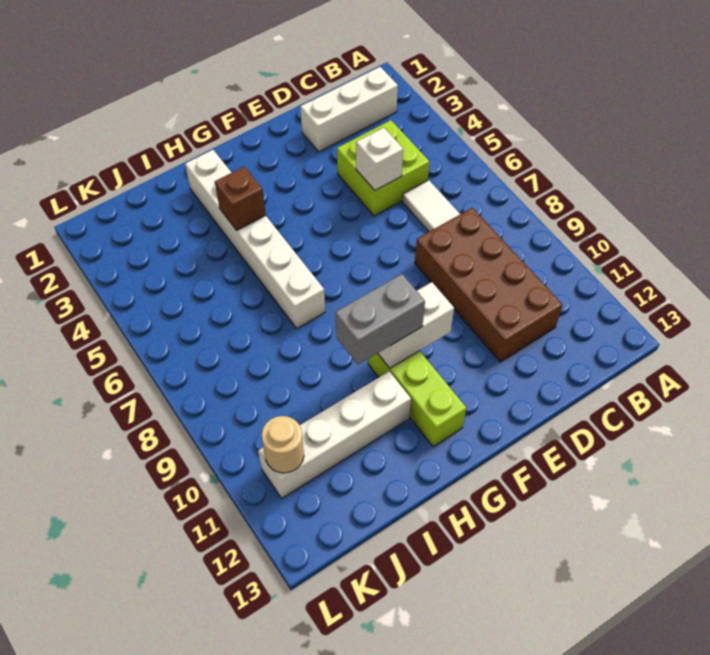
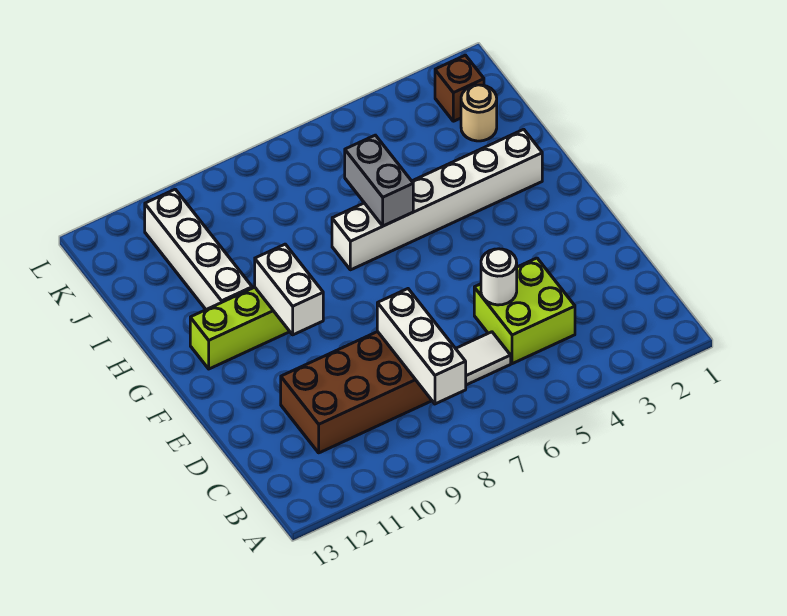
white 1x3 brick [300,67,398,152] -> white 1x3 brick moved to [377,289,466,404]
white 1x1 brick [356,128,403,190] -> white 1x1 round brick [481,249,517,305]
grey 1x2 brick [335,274,425,365] -> grey 1x2 brick moved to [345,135,413,226]
brown 1x1 brick [215,166,266,230] -> brown 1x1 brick moved to [435,55,484,121]
tan 1x1 round brick [262,416,304,473] -> tan 1x1 round brick moved to [461,85,497,141]

